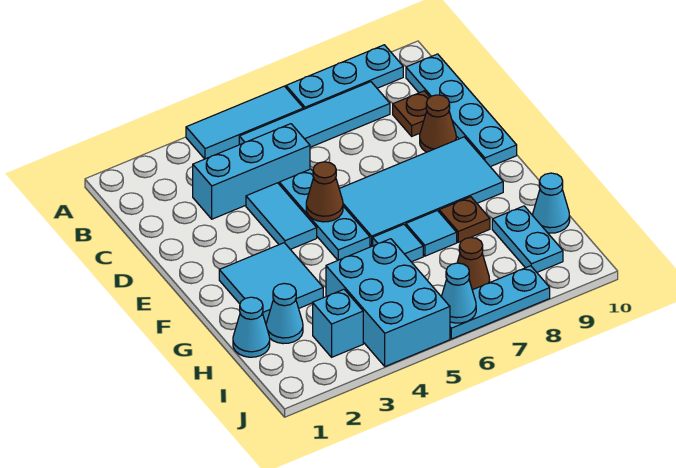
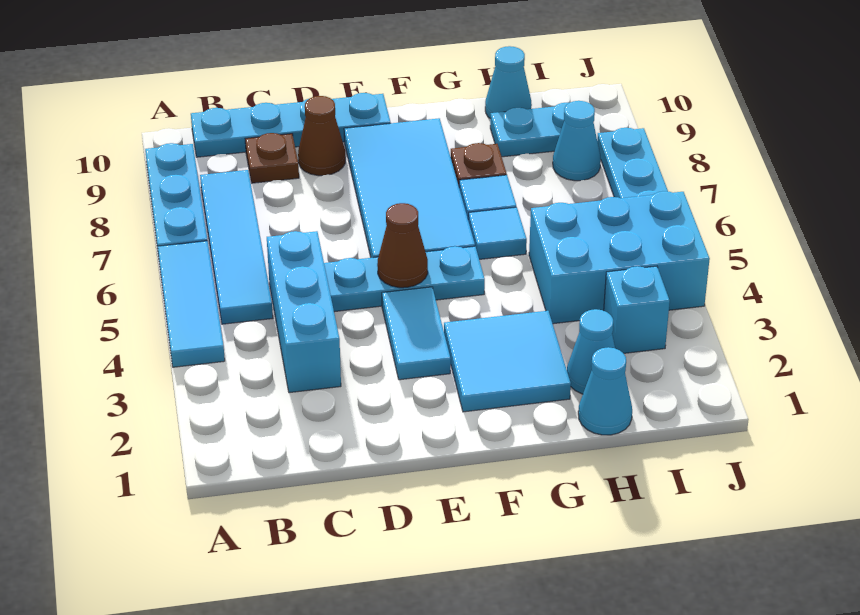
cyan 1x2 tile [246,183,317,249] -> cyan 1x2 tile turned to [382,287,451,380]
brown 1x1 cone [457,238,490,290] -> none
cyan 1x1 cone [441,263,476,323] -> cyan 1x1 cone moved to [553,101,601,181]

